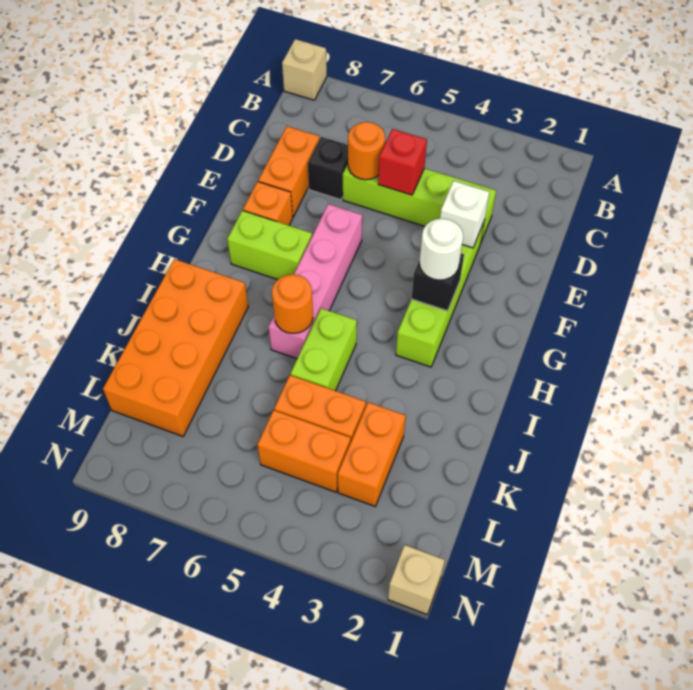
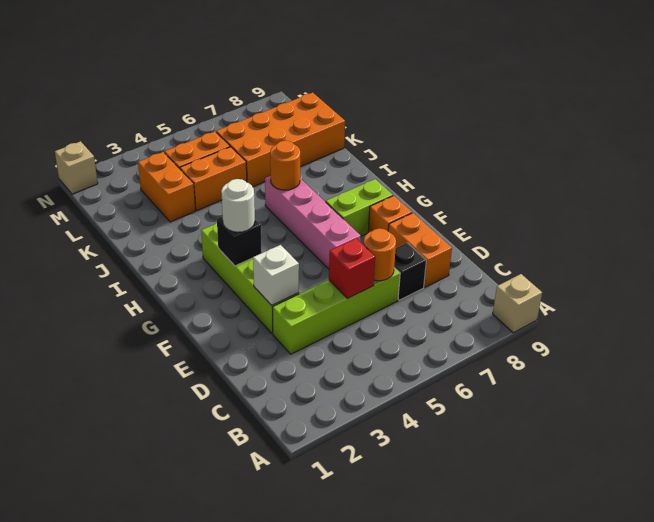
lime 1x2 brick [291,308,357,391] -> none
orange 2x4 brick [103,259,248,436] -> orange 2x4 brick turned to [216,93,345,187]

